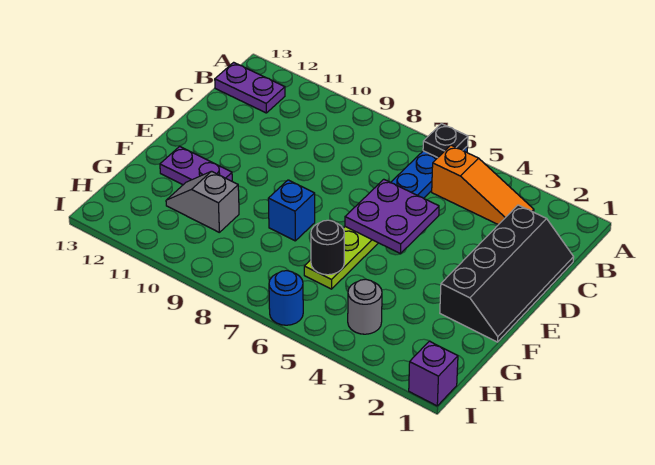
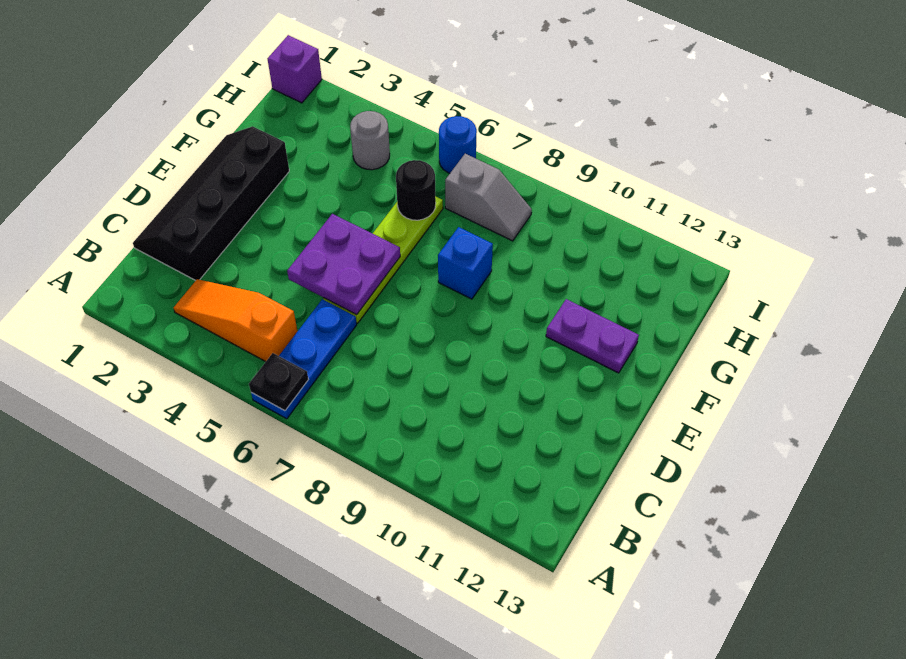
purple 1x2 plate [215,62,285,113] -> none
grey 1x2 slope [166,171,239,232] -> grey 1x2 slope moved to [445,154,532,241]

